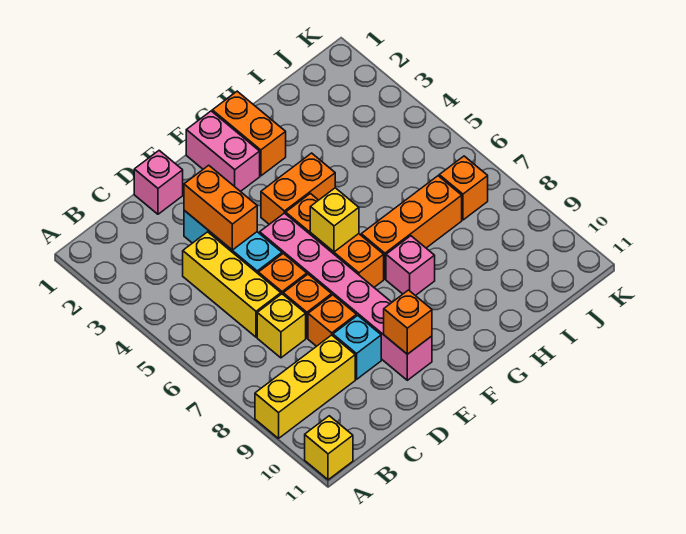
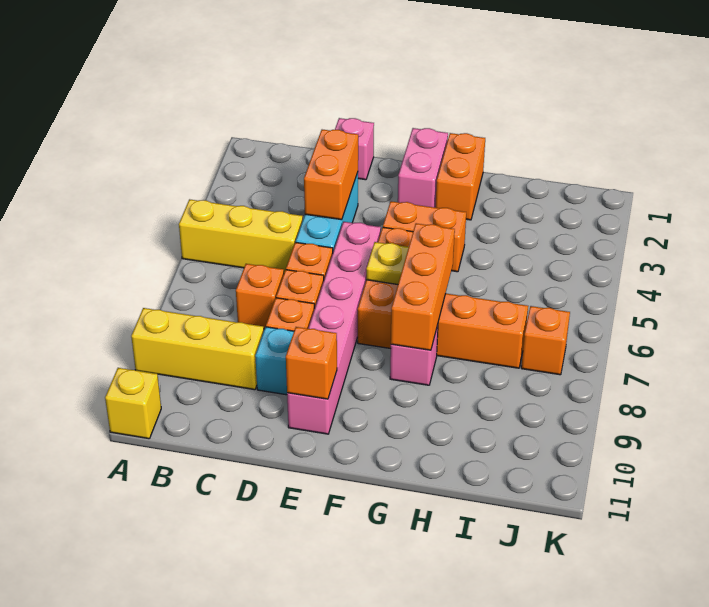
yellow 1x3 brick [183,232,281,337] -> yellow 1x3 brick turned to [179,199,303,273]
yellow 1x1 brick [257,294,306,358] -> orange 1x1 brick [236,264,284,329]
yellow 1x1 brick [310,188,359,252] -> yellow 1x1 plate [366,242,409,284]
none -> orange 1x3 brick [391,223,455,350]

